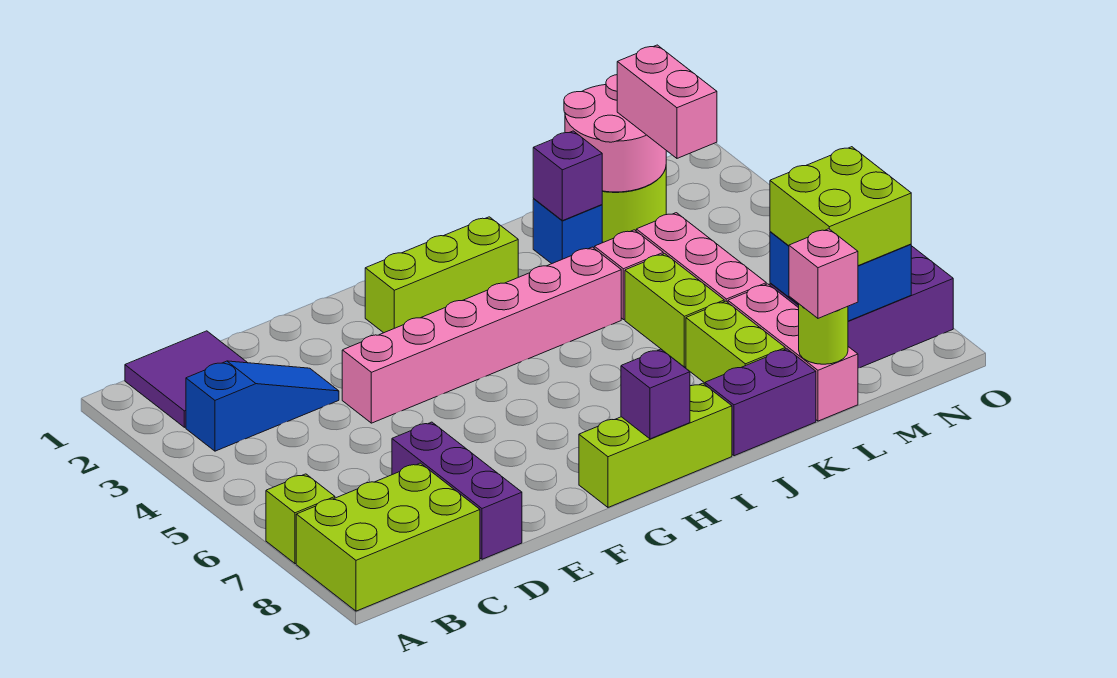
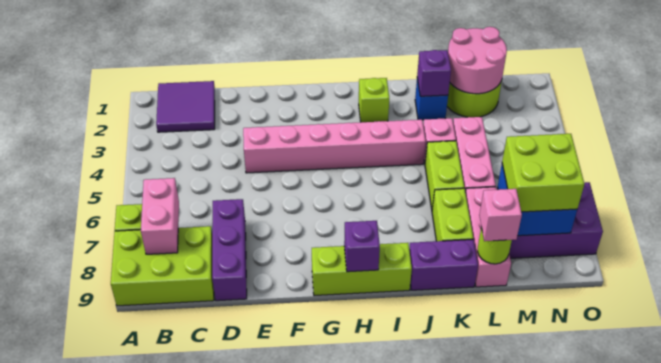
blue 1x3 slope [186,361,339,451] -> none
lime 1x3 brick [365,217,518,333] -> lime 1x1 brick [359,78,389,122]
pink 1x2 brick [617,45,717,158] -> pink 1x2 brick moved to [141,178,179,254]

